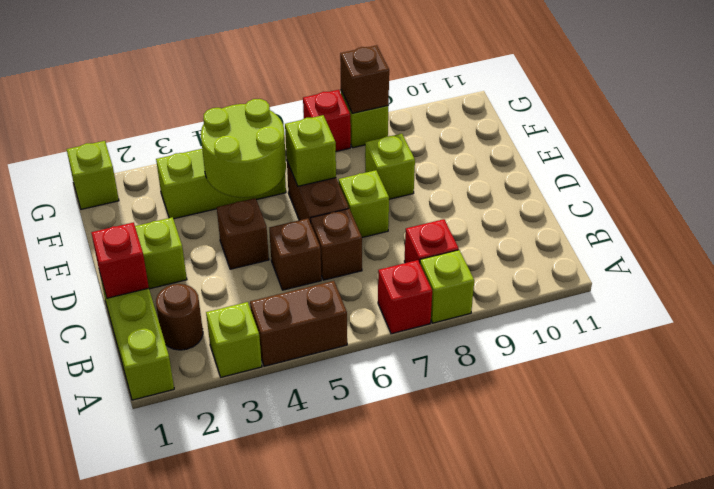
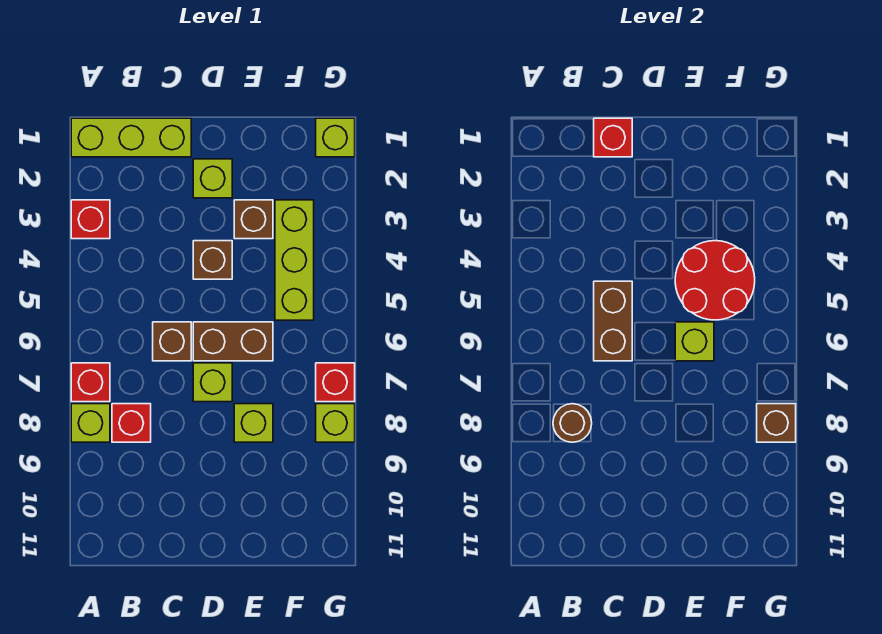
lime 1x1 brick [206,302,262,377] -> red 1x1 brick [71,200,110,239]
brown 1x2 brick [250,281,347,366] -> brown 1x2 brick moved to [594,281,632,361]
brown 1x1 round brick [156,284,203,350] -> brown 1x1 round brick moved to [553,404,592,442]
brown 1x1 brick [269,218,321,290] -> brown 1x1 brick moved to [234,200,273,239]
lime 2x2 round brick [201,99,286,198] -> red 2x2 round brick [675,241,755,320]

